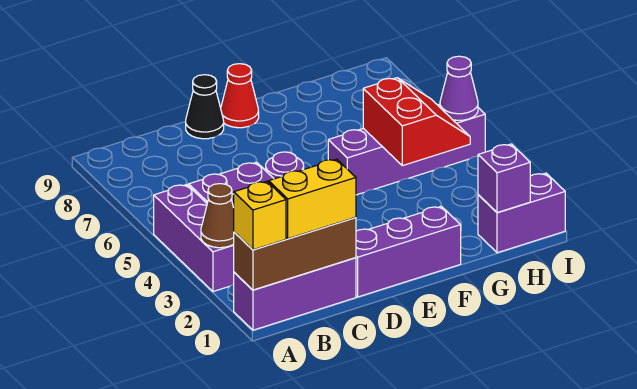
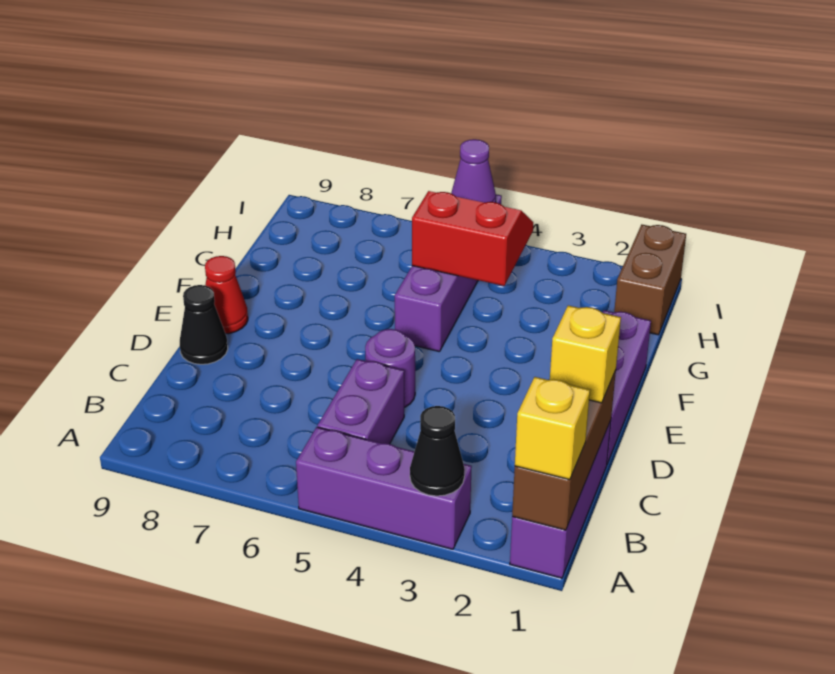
brown 1x1 cone [201,184,234,248] -> black 1x1 cone [410,406,465,496]
yellow 1x2 brick [269,159,356,239] -> yellow 1x1 brick [550,305,621,403]
purple 1x2 brick [478,173,565,253] -> brown 1x2 brick [614,225,686,335]
purple 1x1 brick [478,144,530,213] -> none

